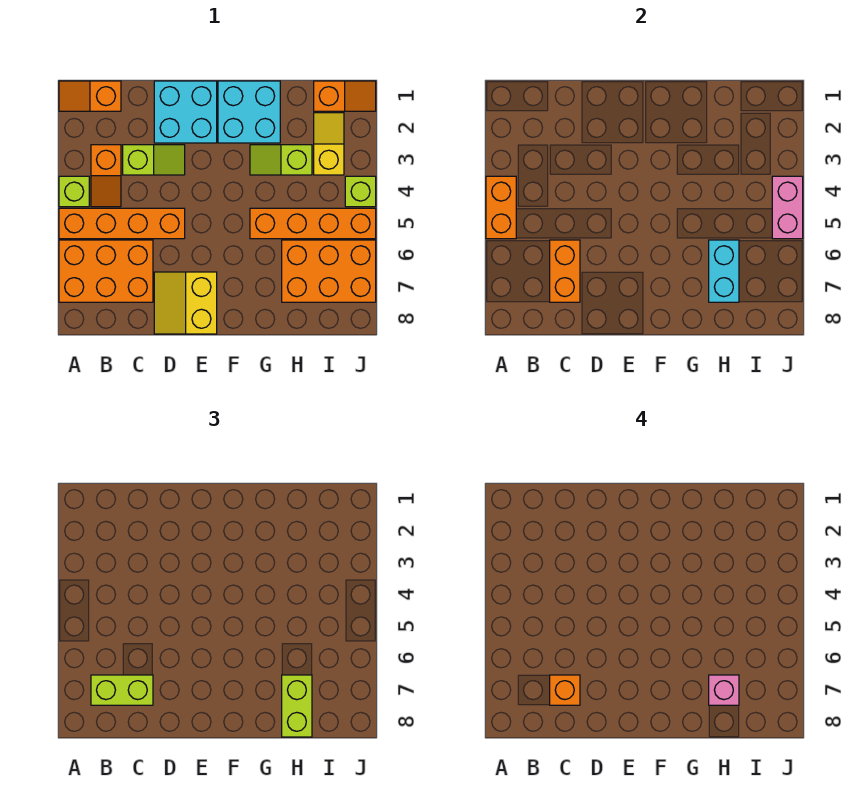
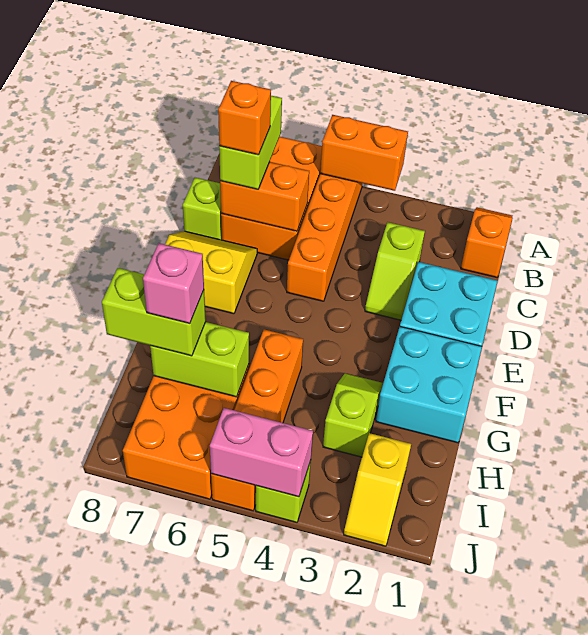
lime 1x1 brick [59,176,89,207] -> lime 1x1 brick moved to [183,178,222,240]
orange 1x2 slope [91,145,121,207] -> none
cyan 1x2 brick [709,240,739,302] -> lime 1x2 brick [150,322,249,397]
orange 1x2 slope [314,81,376,111] -> none
yellow 1x2 slope [314,113,344,175] -> yellow 1x2 slope turned to [344,433,411,546]

